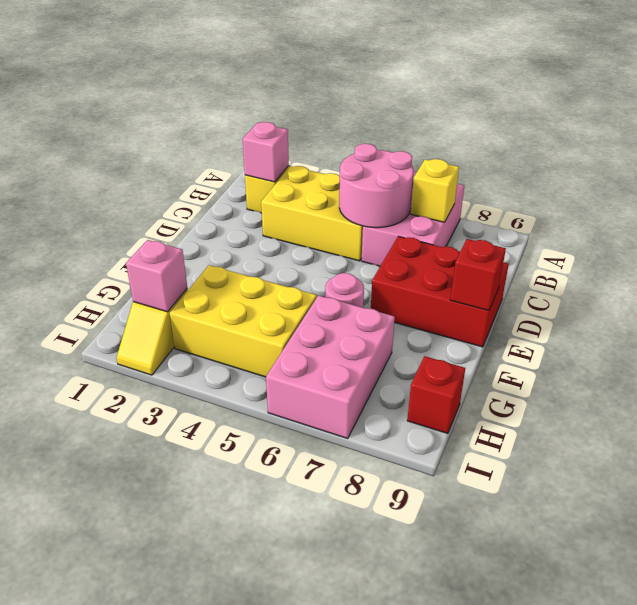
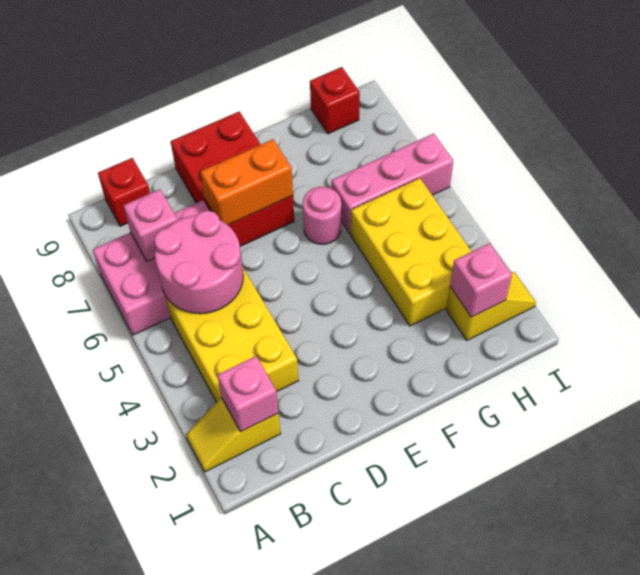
yellow 1x1 brick [411,159,459,222] -> pink 1x1 brick [123,189,178,262]
none -> orange 1x2 brick [200,139,293,225]
red 1x1 brick [451,239,506,310] -> red 1x1 brick moved to [98,158,150,226]
pink 2x3 brick [266,295,395,438] -> pink 1x3 brick [331,134,453,234]

